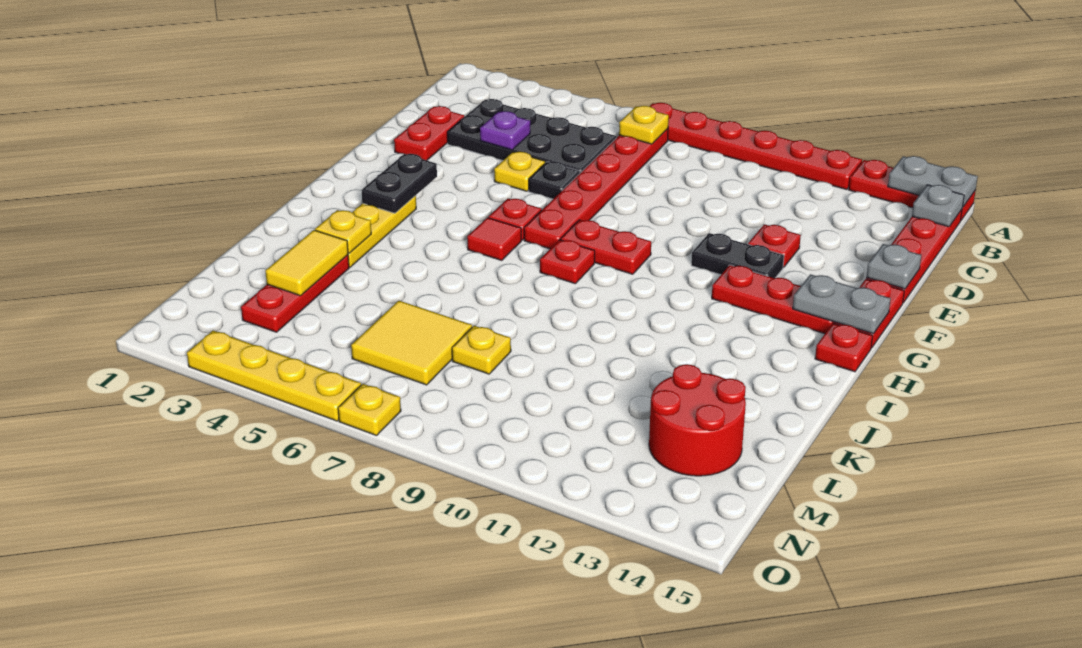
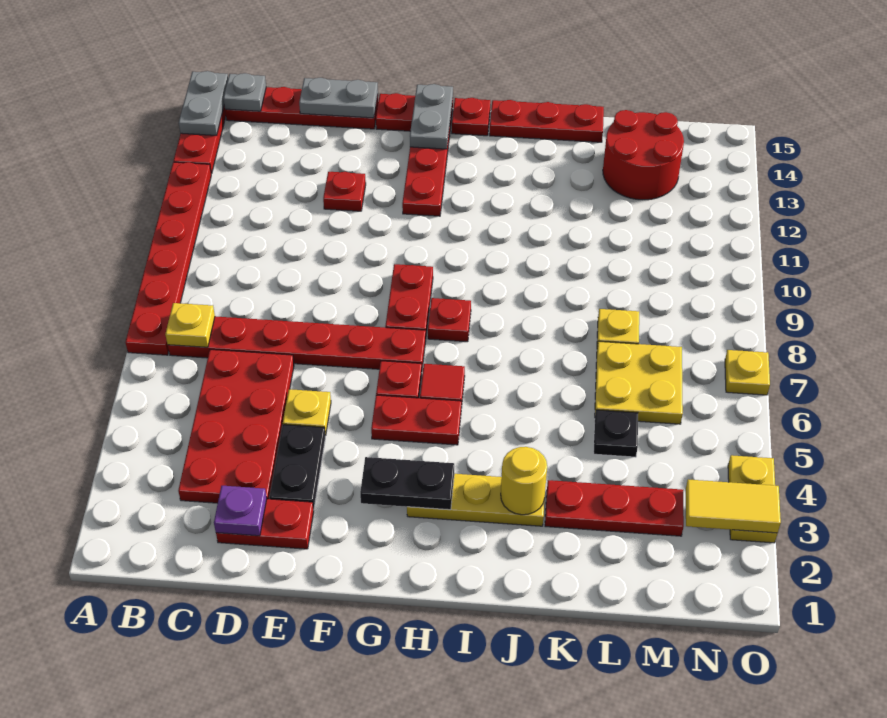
black 2x4 plate [447,99,617,173] -> red 2x4 plate [178,349,294,503]
purple 1x1 plate [480,111,530,150] -> purple 1x1 plate moved to [214,486,267,536]
black 1x1 plate [529,162,580,199] -> black 1x1 plate moved to [594,410,638,457]
grey 1x1 plate [866,244,921,289] -> grey 1x2 plate [299,78,378,118]
black 1x2 plate [691,233,784,278] -> black 1x2 plate moved to [269,425,325,510]
none -> red 1x2 plate [371,395,461,445]
none -> red 1x3 plate [490,100,604,142]
yellow 1x1 plate [315,210,371,253] -> yellow 1x1 round brick [501,447,547,515]
yellow 1x2 tile [265,230,348,296] -> yellow 1x2 tile moved to [686,479,781,533]
yellow 2x2 tile [351,301,472,385] -> yellow 2x2 plate [595,341,683,424]
yellow 1x4 plate [187,331,361,421] -> yellow 1x2 plate [728,455,777,543]

